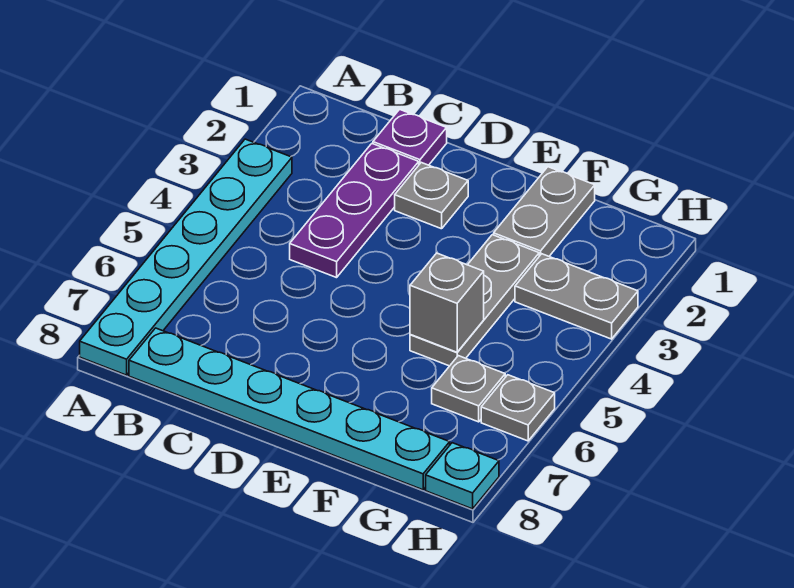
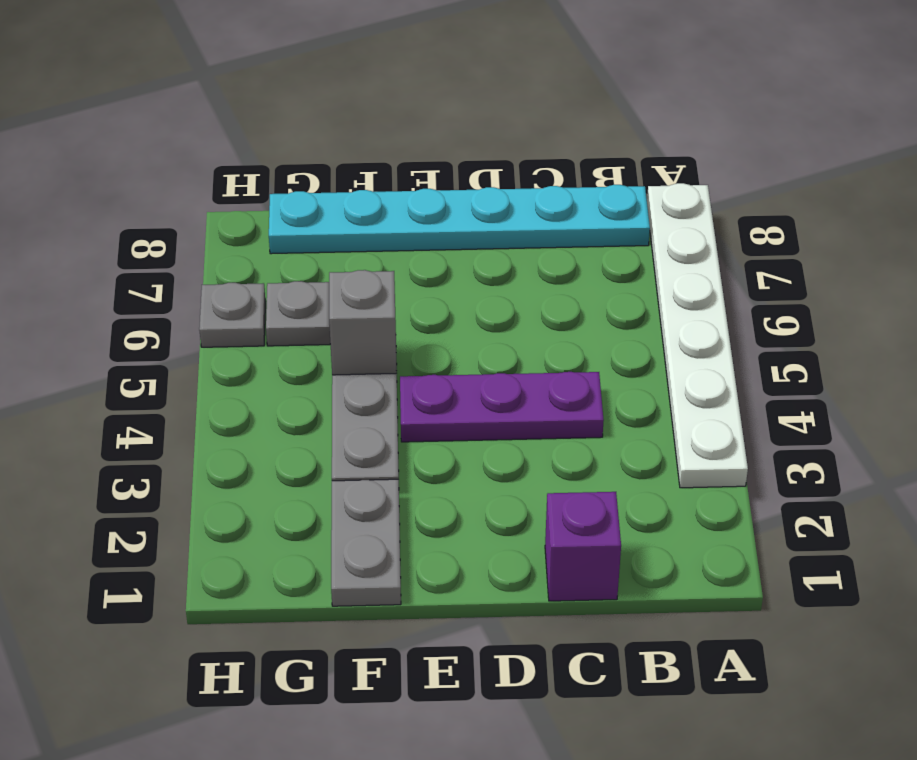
cyan 1x6 plate [80,139,292,375] -> white 1x6 plate [647,183,748,488]
purple 1x1 plate [373,109,447,165] -> purple 1x1 brick [545,492,621,601]
purple 1x3 plate [290,144,419,278] -> purple 1x3 plate turned to [400,372,604,442]
grey 1x1 plate [395,163,468,229] -> none
grey 1x2 plate [515,254,638,339] -> none
cyan 1x1 plate [426,443,499,509] -> none

